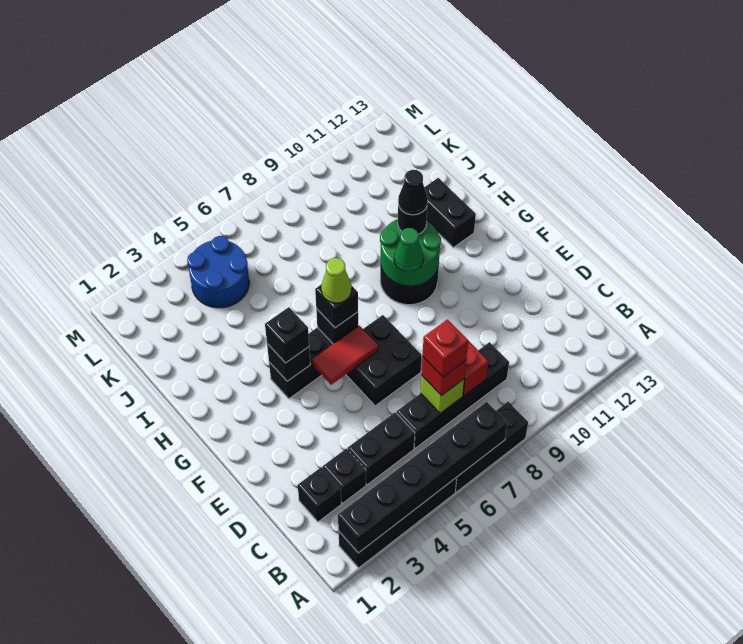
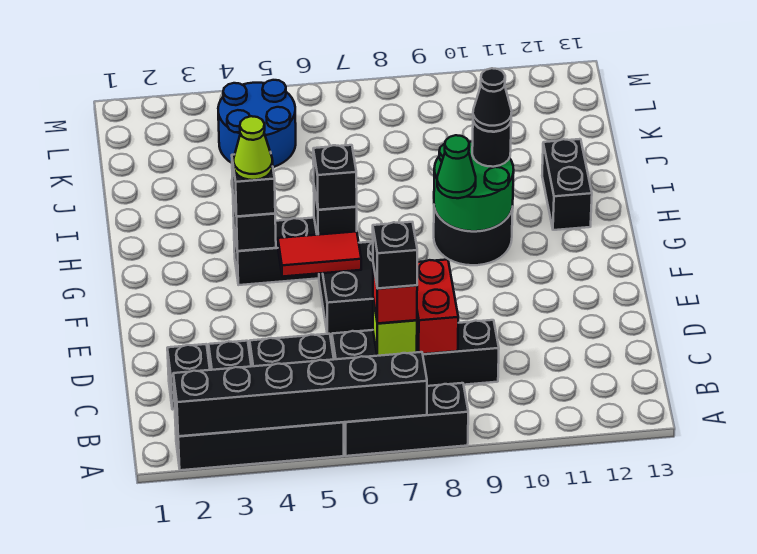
red 1x1 brick [423,319,468,377] -> black 1x1 brick [373,222,417,289]
lime 1x1 cone [321,258,352,303] -> lime 1x1 cone moved to [234,116,273,180]

